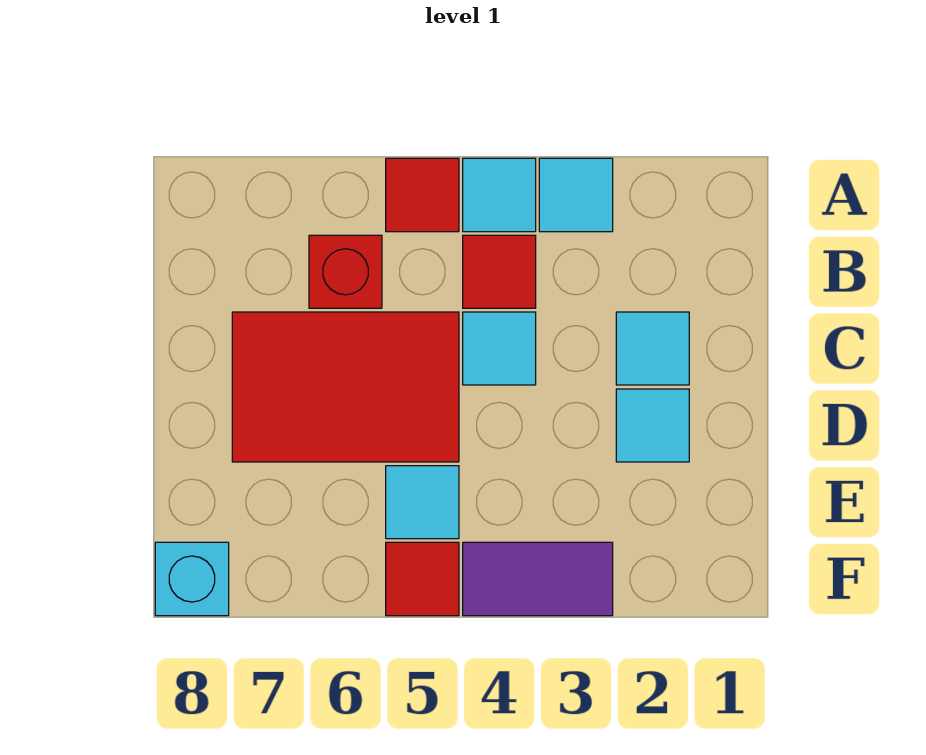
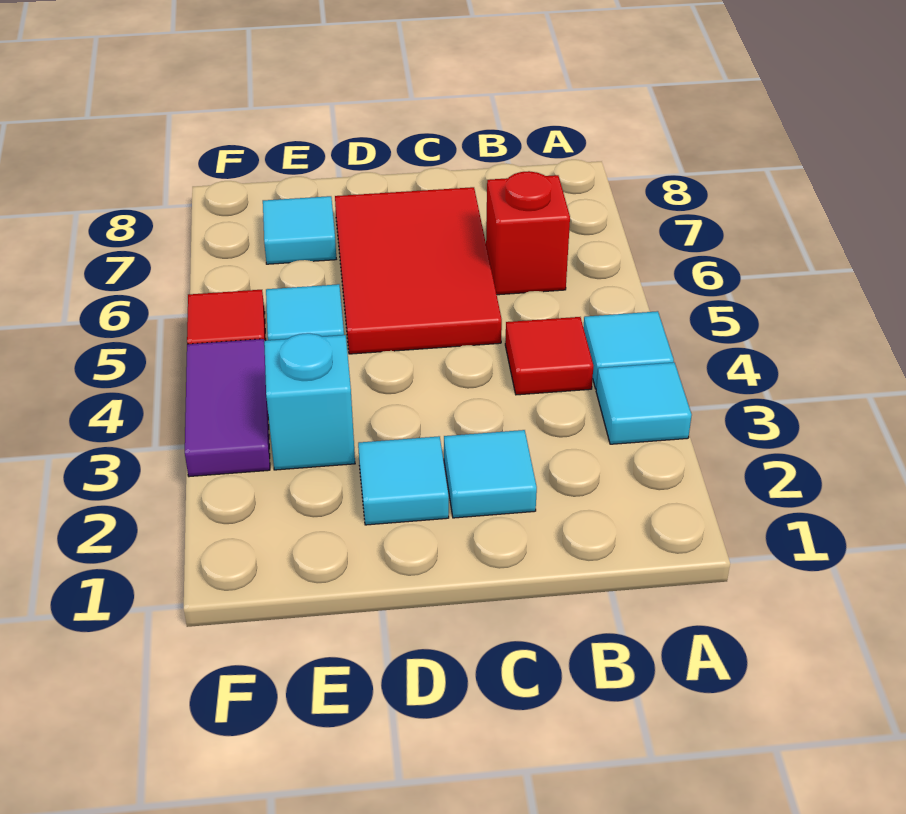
red 1x1 tile [386,158,459,232] -> none
cyan 1x1 tile [463,312,536,385] -> cyan 1x1 tile moved to [263,196,336,264]
cyan 1x1 brick [155,542,229,616] -> cyan 1x1 brick moved to [264,333,355,470]

